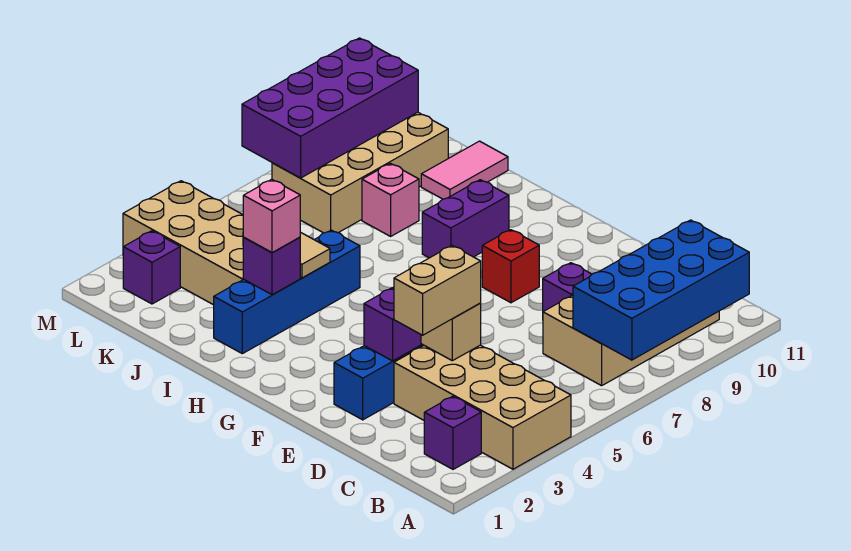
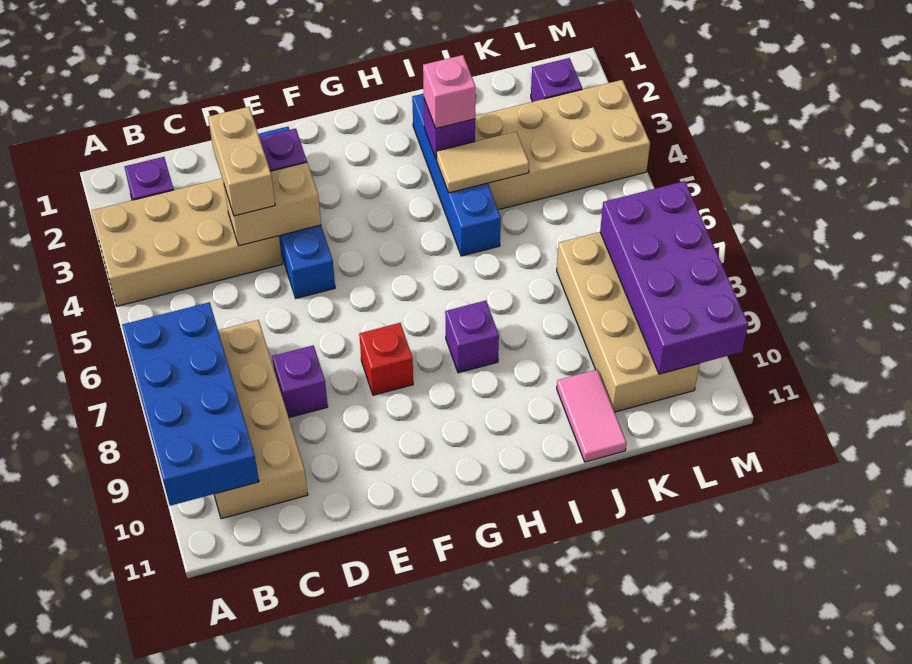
purple 1x2 brick [422,180,509,258] -> purple 1x1 brick [445,301,499,373]
pink 1x1 brick [362,163,419,236] -> none

